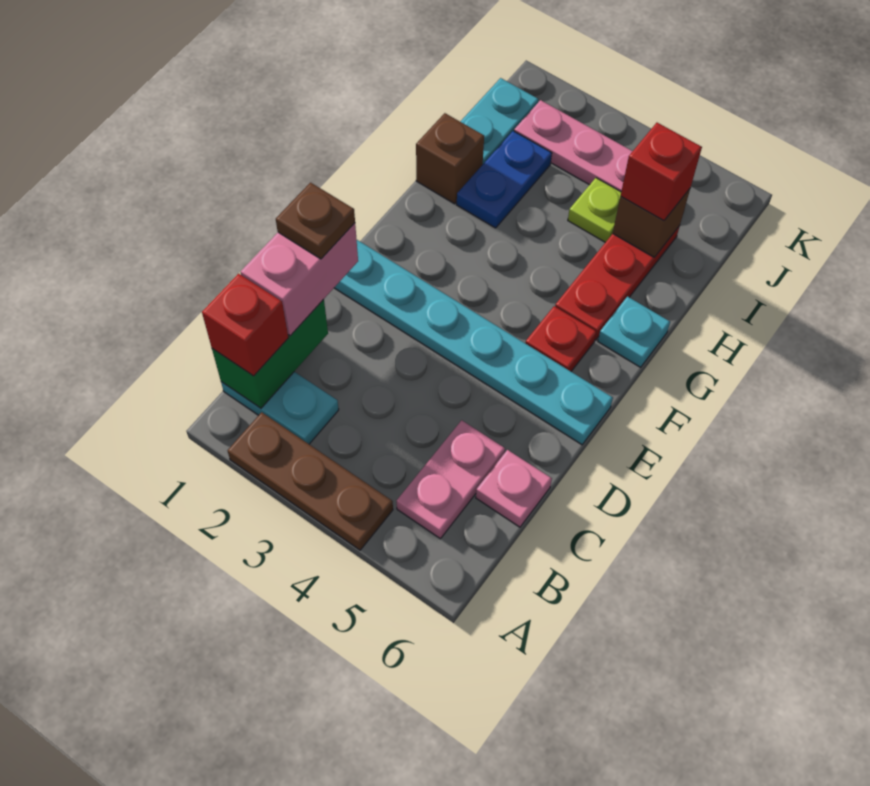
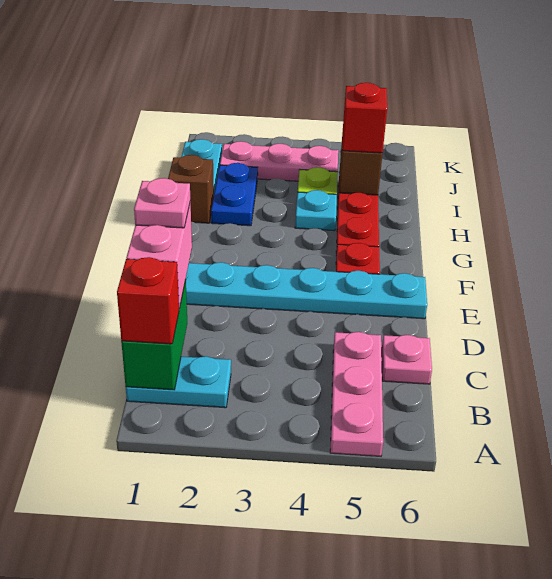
brown 1x3 plate [228,412,393,550] -> none
pink 1x2 plate [397,420,505,539] -> pink 1x3 plate [330,332,383,456]
brown 1x1 plate [276,183,355,259] -> pink 1x1 plate [134,178,190,228]
cyan 1x1 plate [598,297,670,367] -> cyan 1x1 plate moved to [295,190,337,231]

